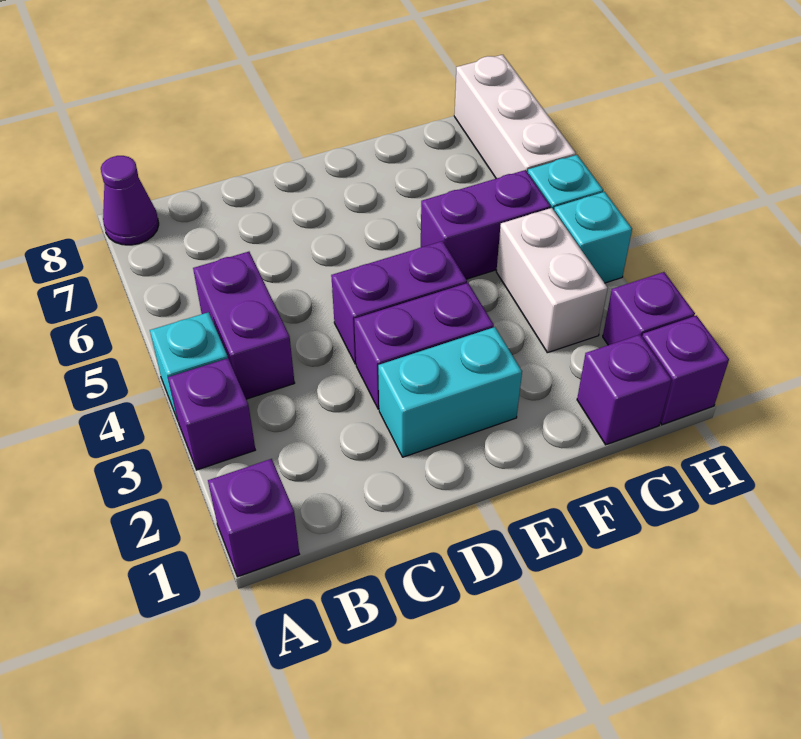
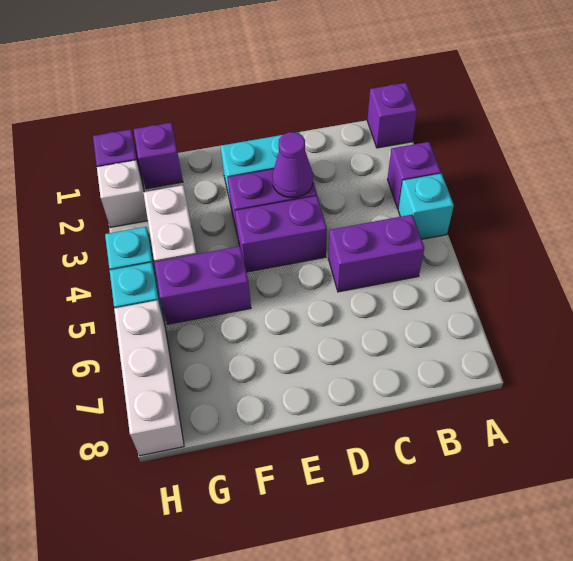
purple 1x1 cone [101,156,159,245] -> purple 1x1 cone moved to [272,132,313,198]
purple 1x2 brick [193,252,295,399] -> purple 1x2 brick turned to [328,215,424,292]
purple 1x1 brick [603,272,695,345] -> white 1x1 brick [97,160,148,227]

